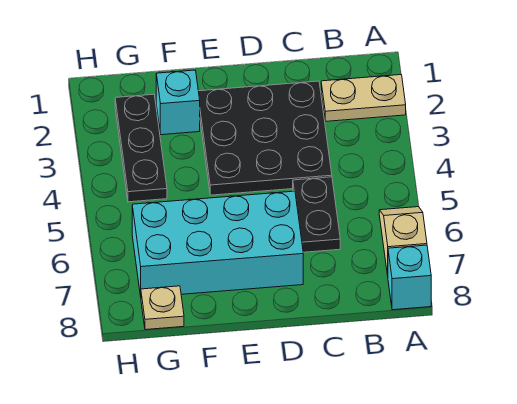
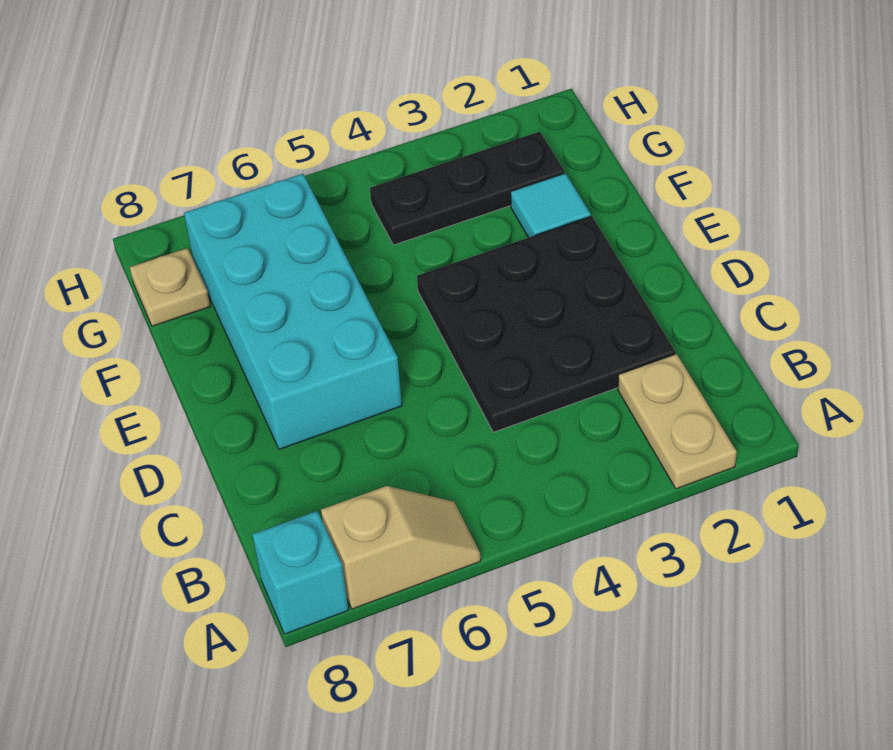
black 1x2 plate [293,177,340,252] -> none
cyan 1x1 brick [156,70,200,135] -> cyan 1x1 tile [511,173,591,238]

